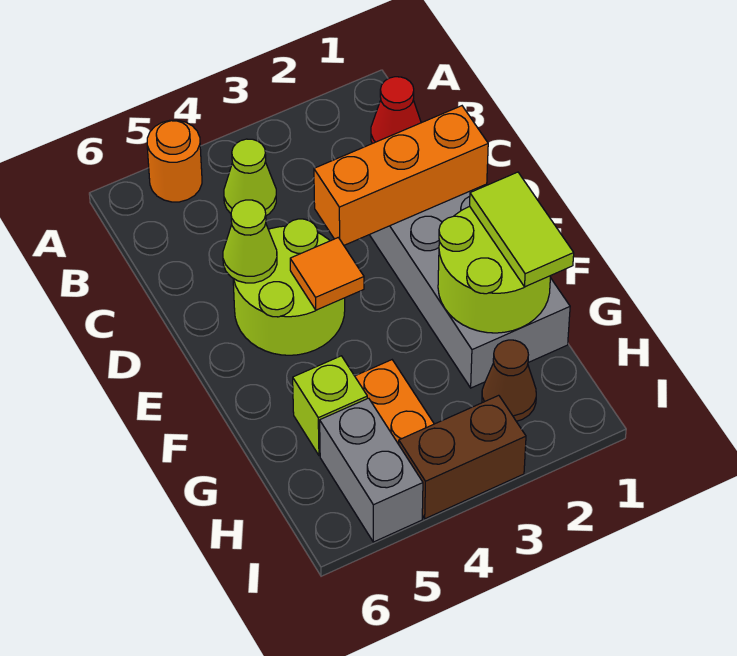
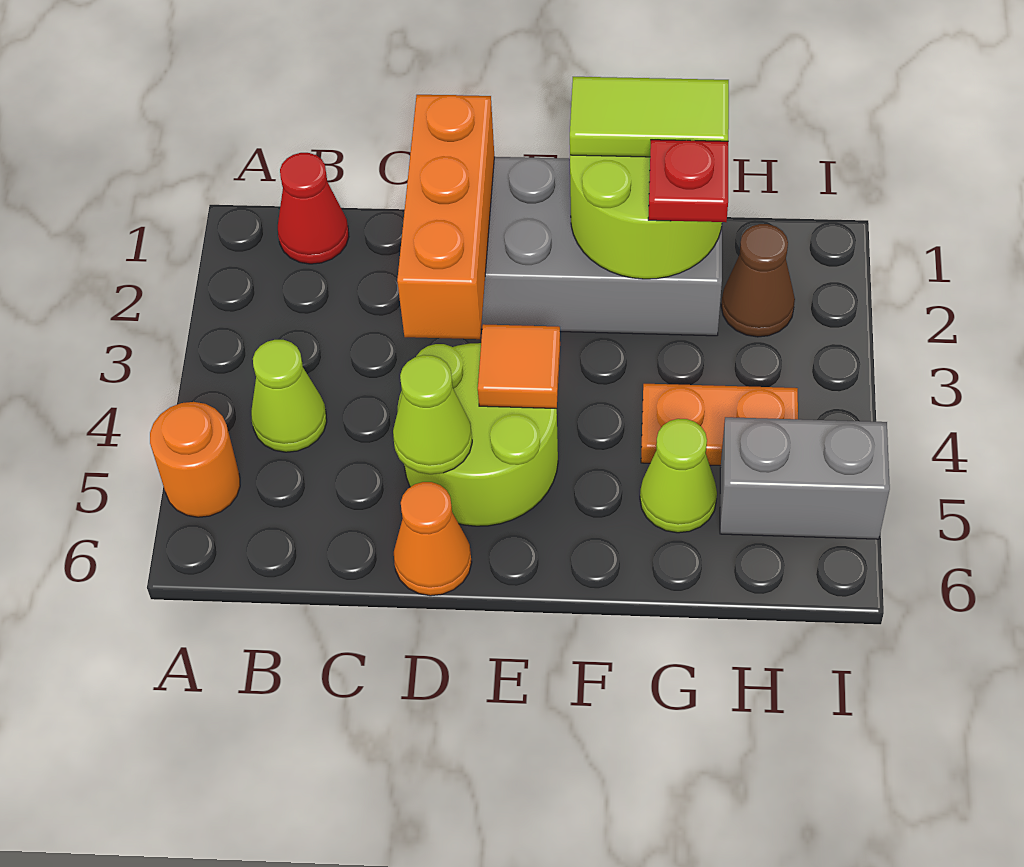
none -> orange 1x1 cone [394,482,472,596]
none -> red 1x1 plate [648,140,728,222]
lime 1x1 brick [293,356,367,456] -> lime 1x1 cone [640,419,717,533]
brown 1x2 brick [399,395,526,519] -> none

